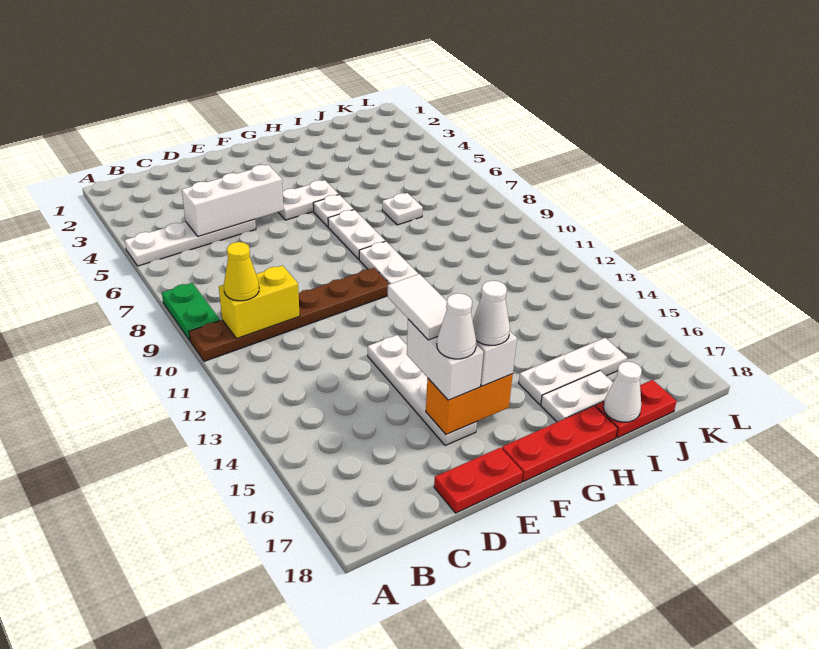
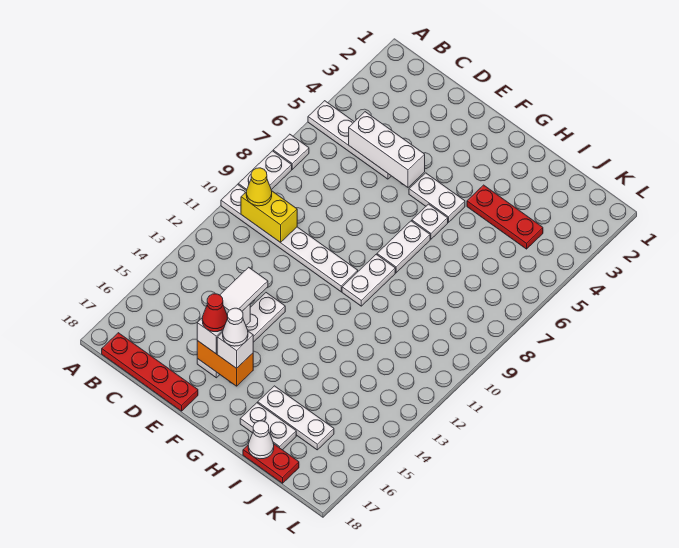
green 1x2 plate [162,283,220,340] -> white 1x2 plate [238,151,292,191]
brown 1x6 plate [189,268,389,361] -> white 1x6 plate [221,184,358,292]
red 1x2 plate [434,448,523,513] -> red 1x4 plate [102,333,198,411]
white 1x1 cone [437,293,476,359] -> red 1x1 cone [202,294,228,332]
red 1x3 plate [502,406,618,482] -> red 1x3 plate moved to [467,185,543,249]
white 1x1 plate [382,193,423,225] -> white 1x1 plate moved to [273,134,309,169]

